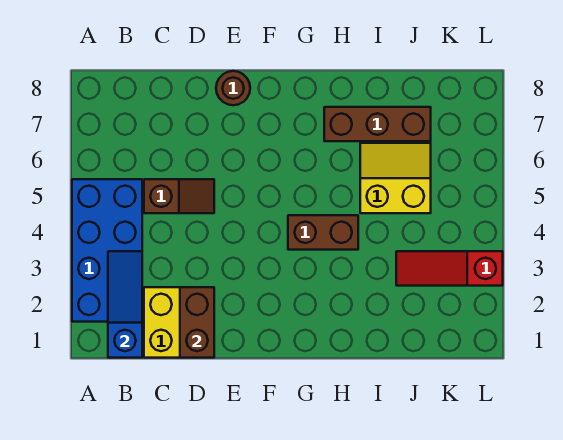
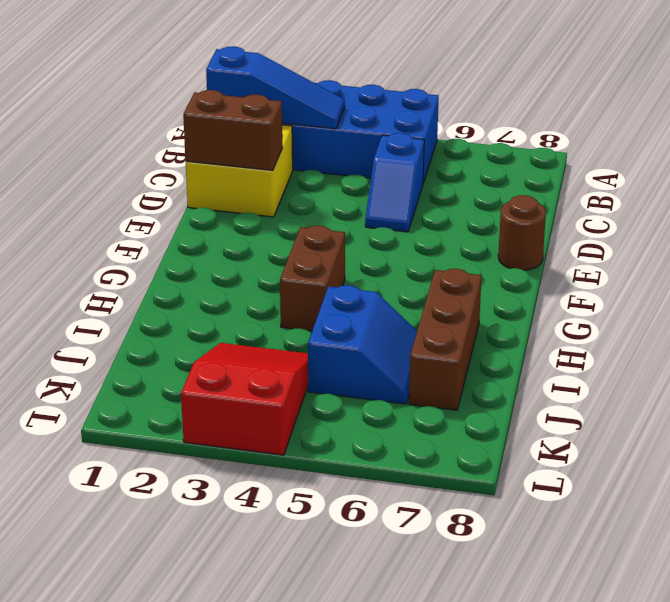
brown 1x2 slope [144,179,214,213] -> blue 1x2 slope [365,133,424,232]
yellow 2x2 slope [360,143,431,213] -> blue 2x2 slope [308,285,417,404]
red 1x3 slope [396,251,503,286] -> red 2x3 slope [181,343,308,455]

